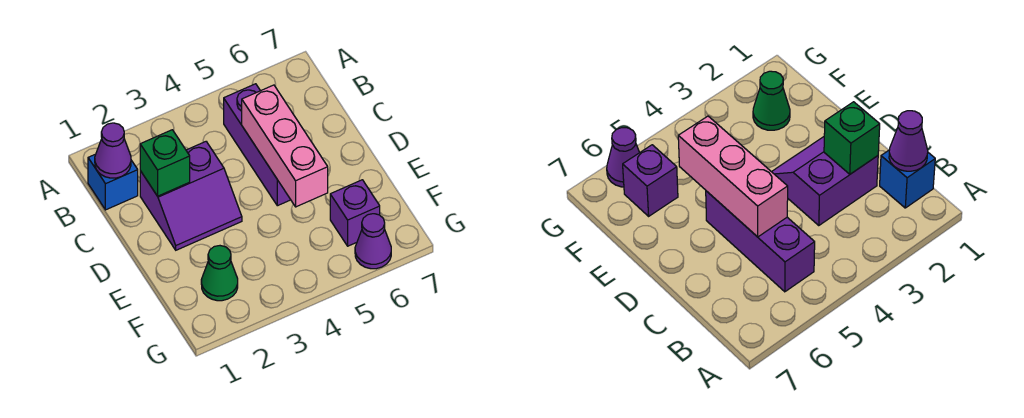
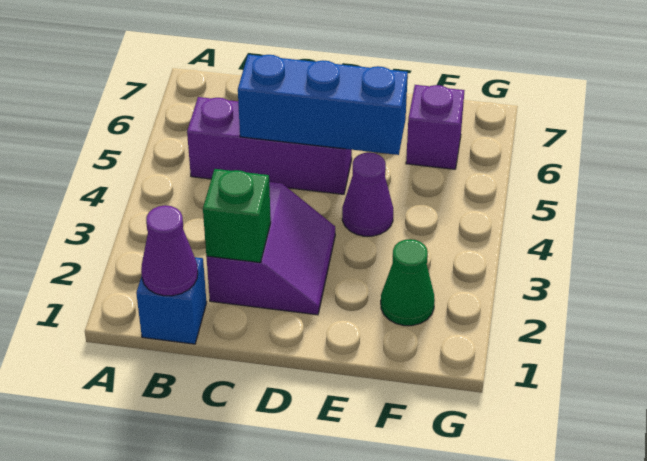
pink 1x3 brick [242,85,328,207] -> blue 1x3 brick [238,55,408,155]
purple 1x1 cone [355,214,391,269] -> purple 1x1 cone moved to [342,153,393,236]

